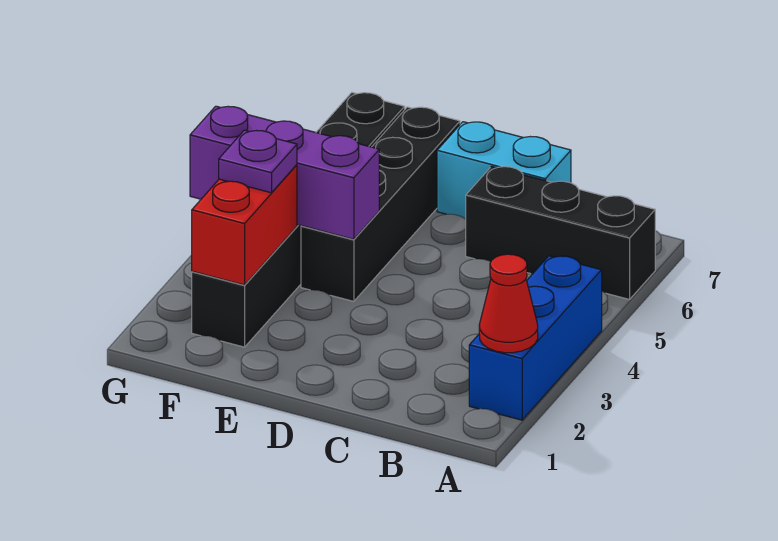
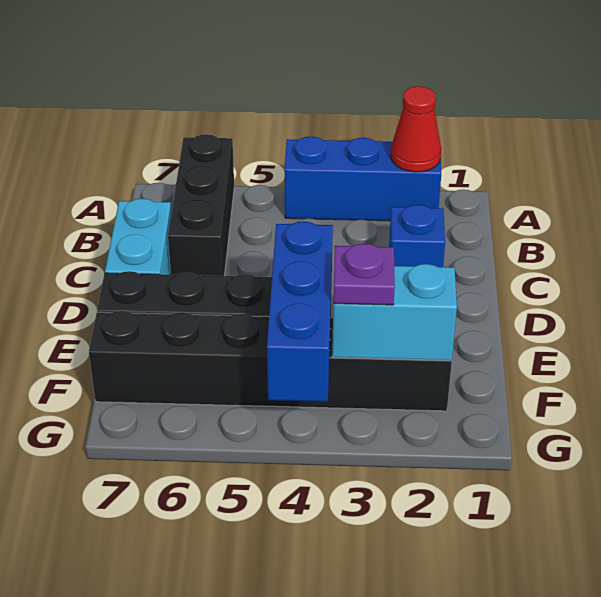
none -> blue 1x1 brick [389,205,445,267]
purple 1x3 brick [190,106,379,239] -> blue 1x3 brick [267,221,333,402]
red 1x2 brick [192,165,297,285] -> cyan 1x2 brick [332,264,457,360]

